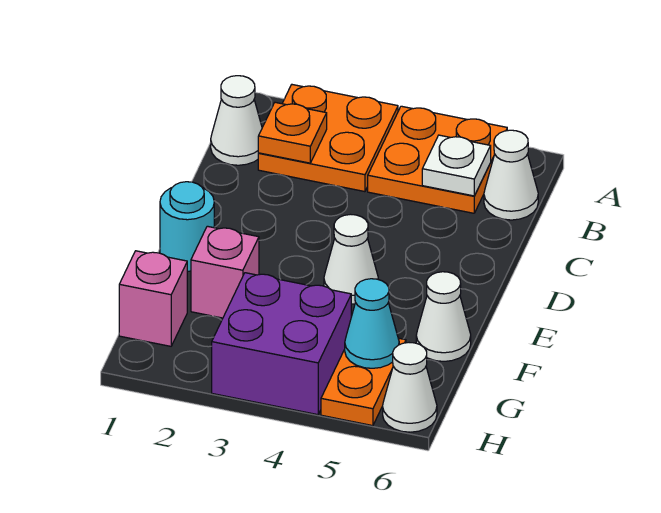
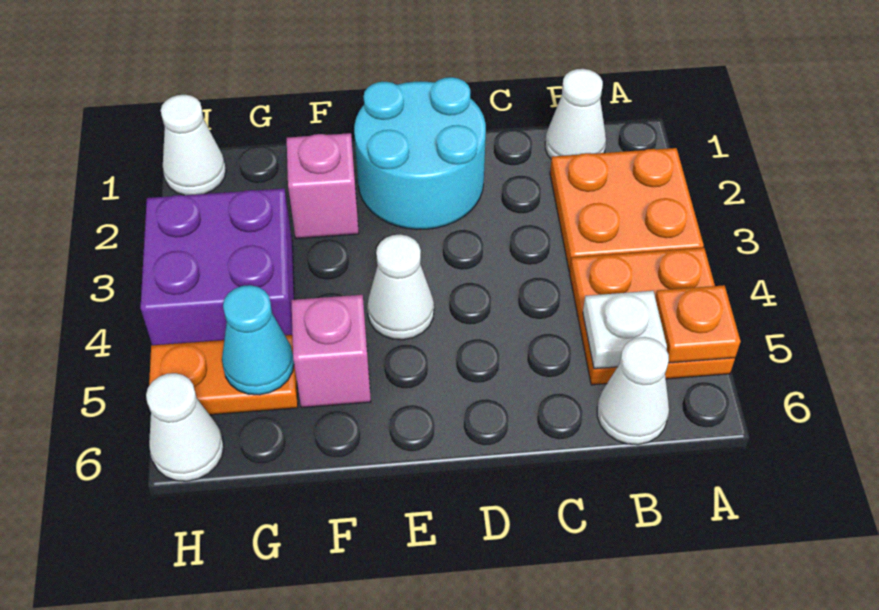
orange 1x1 plate [258,102,327,163] -> orange 1x1 plate moved to [655,285,741,363]
cyan 1x1 round brick [160,182,214,271] -> cyan 2x2 round brick [354,77,486,229]
white 1x1 cone [416,272,471,361] -> white 1x1 cone moved to [161,95,226,195]
pink 1x1 brick [119,251,187,346] -> pink 1x1 brick moved to [291,295,371,408]

